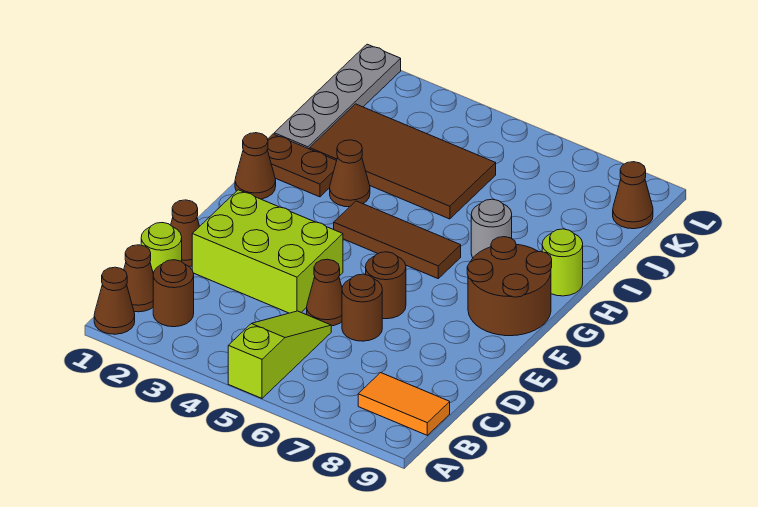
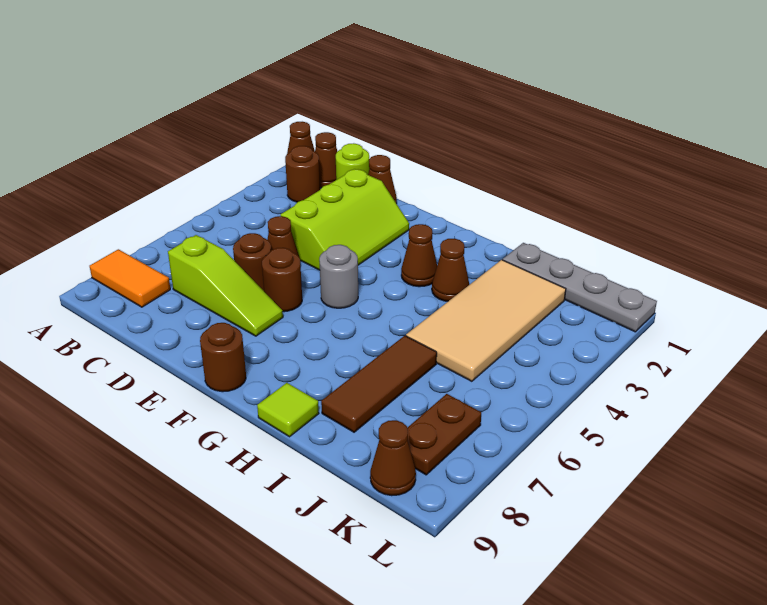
lime 1x3 slope [228,311,331,398] -> lime 1x3 slope moved to [168,235,283,336]
orange 1x2 tile [358,373,450,435] -> orange 1x2 tile turned to [90,249,170,307]
lime 2x3 brick [192,190,343,313] -> lime 2x3 slope [280,169,409,270]
brown 2x2 round brick [467,237,552,336] -> brown 1x1 round brick [200,323,246,392]
brown 1x1 cone [235,133,276,199] -> brown 1x1 cone moved to [401,224,437,287]
brown 1x3 tile [334,201,461,278] -> brown 1x3 tile moved to [321,336,437,432]
brown 1x2 plate [267,134,337,197] -> brown 1x2 plate moved to [407,394,481,475]
grey 1x1 round brick [471,199,512,258] -> grey 1x1 round brick moved to [319,245,358,308]
lime 1x1 round brick [542,229,583,296] -> lime 1x1 tile [257,383,319,437]
brown 2x4 tile [310,104,496,219] -> tan 2x4 tile [406,260,566,381]

